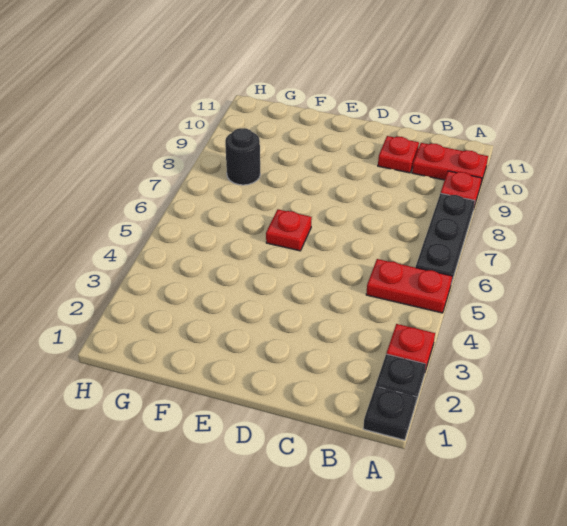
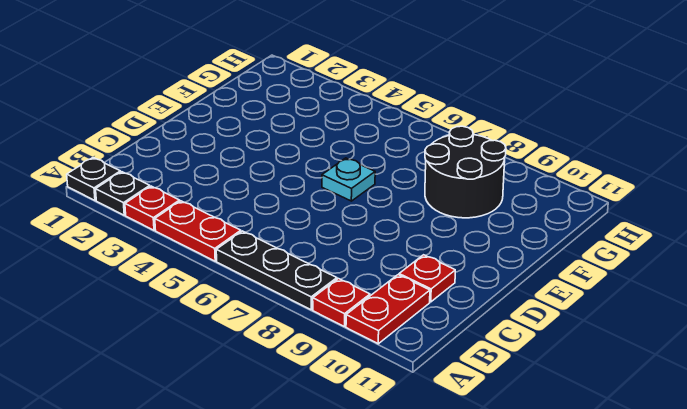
red 1x2 plate [366,259,452,313] -> red 1x2 plate turned to [155,201,241,261]
red 1x1 plate [266,209,312,251] -> cyan 1x1 plate [322,158,375,201]
black 1x1 round brick [225,128,260,185] -> black 2x2 round brick [425,126,506,218]

